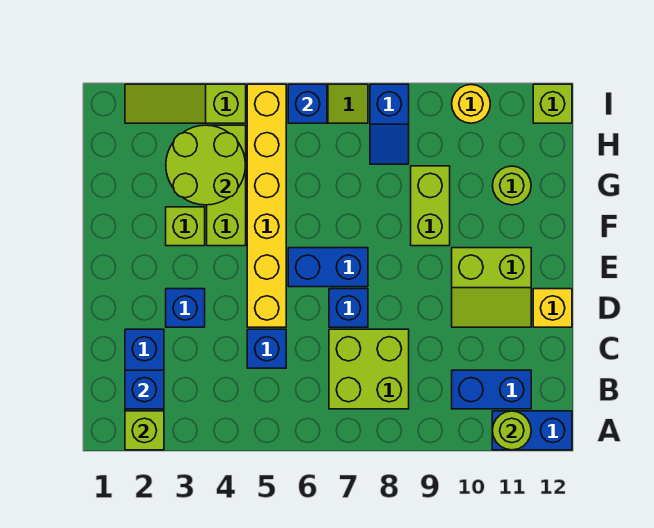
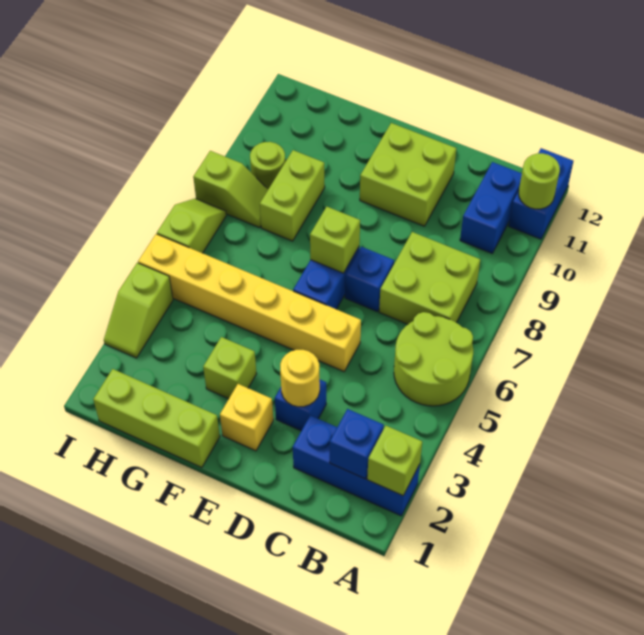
blue 1x1 brick [247,329,286,368] -> none
lime 2x2 slope [452,248,531,327] -> lime 2x2 brick [360,123,456,226]
yellow 1x1 brick [533,289,572,327] -> yellow 1x1 brick moved to [220,384,273,451]
lime 1x3 brick [207,125,246,246] -> lime 1x3 brick moved to [93,369,220,468]
lime 1x2 brick [411,166,450,246] -> lime 1x2 brick turned to [260,150,325,241]
lime 2x2 round brick [166,125,246,205] -> lime 2x2 round brick moved to [394,312,473,406]
lime 1x1 round brick [492,166,531,205] -> lime 1x1 round brick moved to [250,142,285,189]
blue 1x2 slope [370,84,409,164] -> lime 1x2 slope [193,151,268,228]
lime 1x3 slope [125,84,246,123] -> lime 1x2 slope [104,263,173,358]
blue 1x1 brick [288,84,327,123] -> none
yellow 1x1 round brick [452,85,490,123] -> yellow 1x1 round brick moved to [280,350,320,407]
lime 1x1 brick [533,84,572,123] -> lime 1x1 brick moved to [310,207,360,273]

